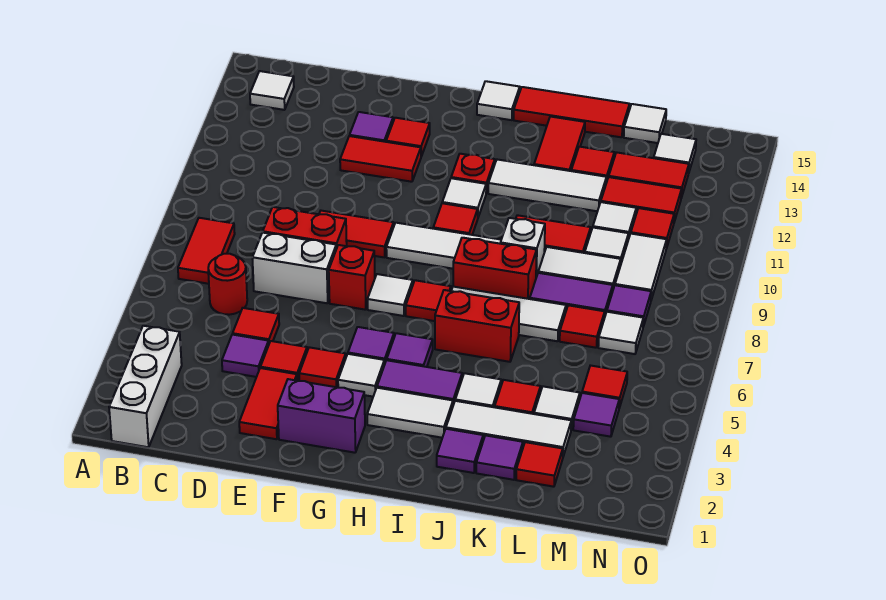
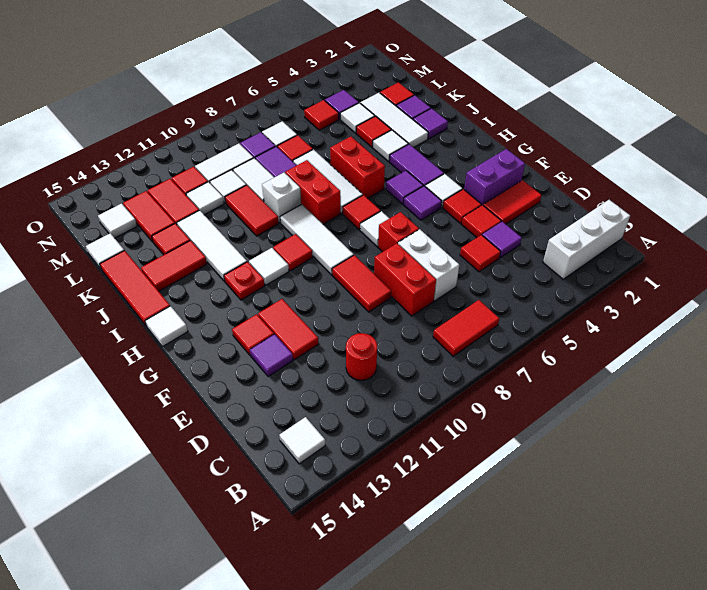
red 1x1 round brick [208,254,247,315] -> red 1x1 round brick moved to [346,333,377,380]
purple 1x2 brick [278,379,365,453] -> purple 1x2 brick turned to [464,149,525,206]
white 1x2 tile [367,388,453,438] -> none

